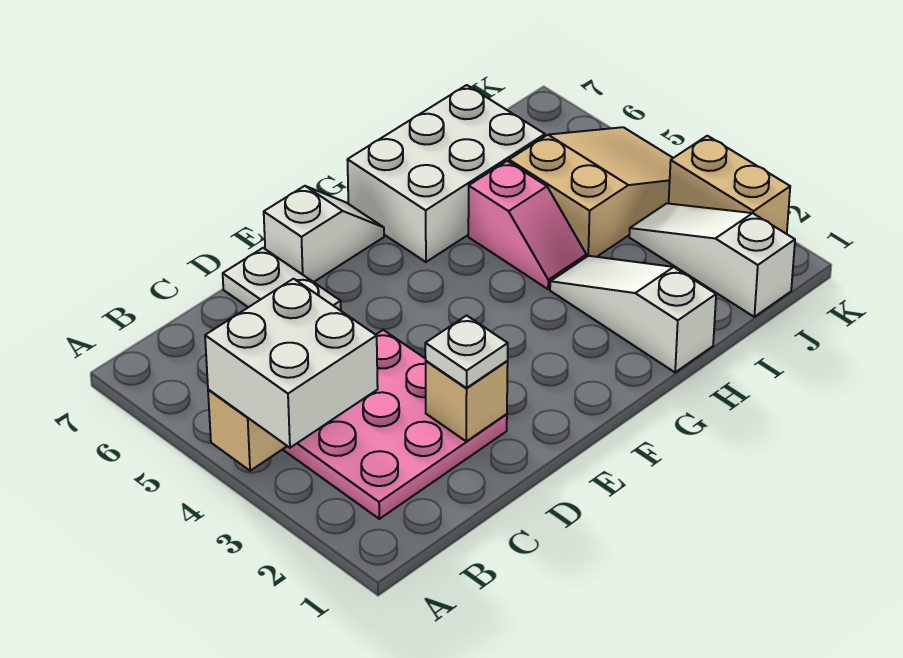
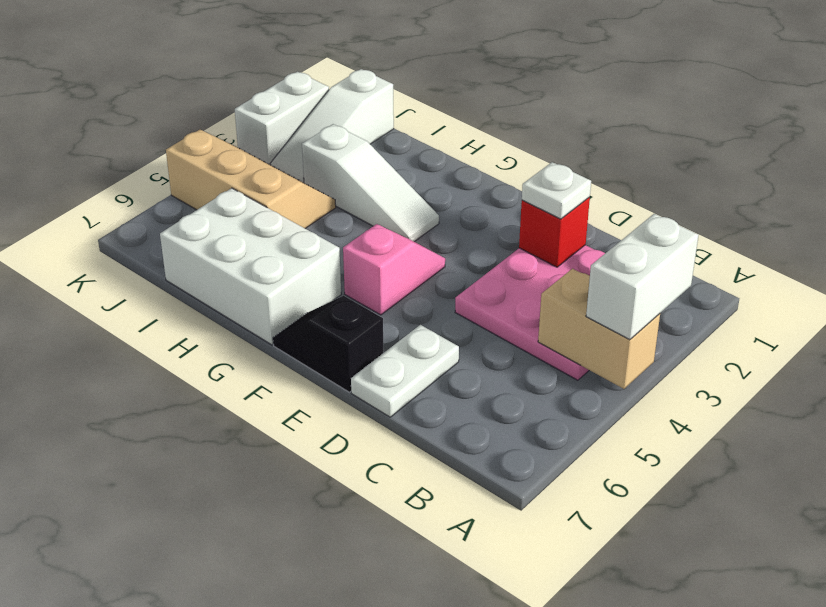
white 2x2 brick [205,279,378,448] -> white 1x2 brick [586,214,699,340]
tan 1x1 brick [426,361,508,441] -> red 1x1 brick [519,197,590,267]
white 1x2 slope [264,186,384,282] -> black 1x2 slope [273,296,384,392]
white 1x3 slope [550,256,716,372] -> white 1x3 slope turned to [302,124,439,242]
pink 1x2 slope [468,161,586,289] -> pink 1x2 slope moved to [343,224,445,315]
tan 2x3 slope [509,127,673,257] -> tan 2x3 slope turned to [166,130,336,229]
tan 1x2 brick [669,136,790,234] -> white 1x2 brick [235,72,329,165]

